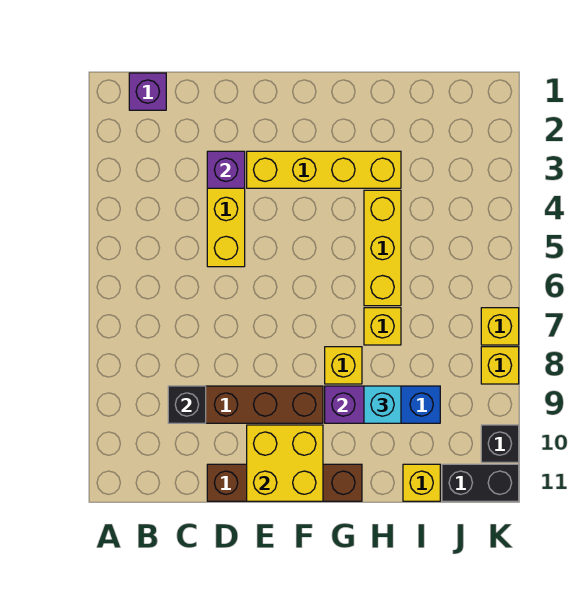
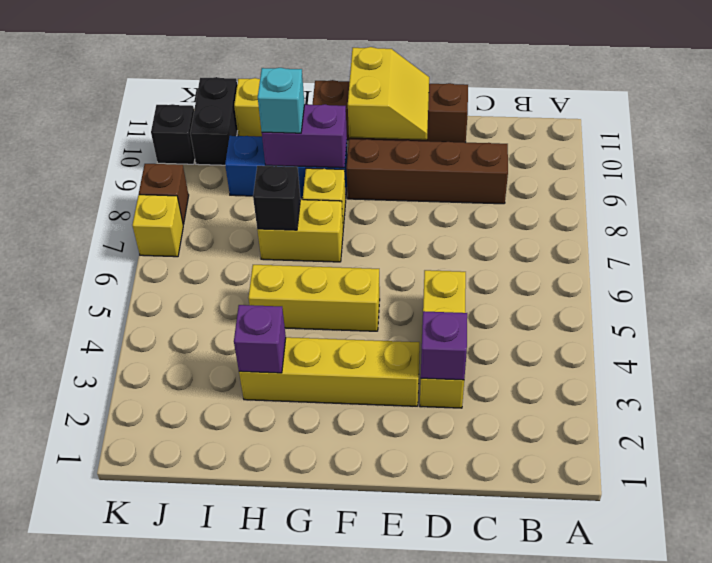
purple 1x1 brick [129,73,166,110] -> purple 1x1 brick moved to [234,305,286,373]
black 1x1 brick [168,386,206,423] -> black 1x1 brick moved to [253,166,300,230]
yellow 2x2 brick [247,425,323,501] -> yellow 2x2 slope [348,47,429,140]
yellow 1x3 brick [364,190,401,306] -> yellow 1x3 brick turned to [249,265,380,331]
yellow 1x1 brick [364,308,401,345] -> yellow 1x2 brick [257,200,343,262]
black 1x2 brick [442,464,519,501] -> black 1x2 brick turned to [190,77,238,165]
yellow 1x1 brick [481,347,519,384] -> brown 1x1 brick [139,164,189,224]

